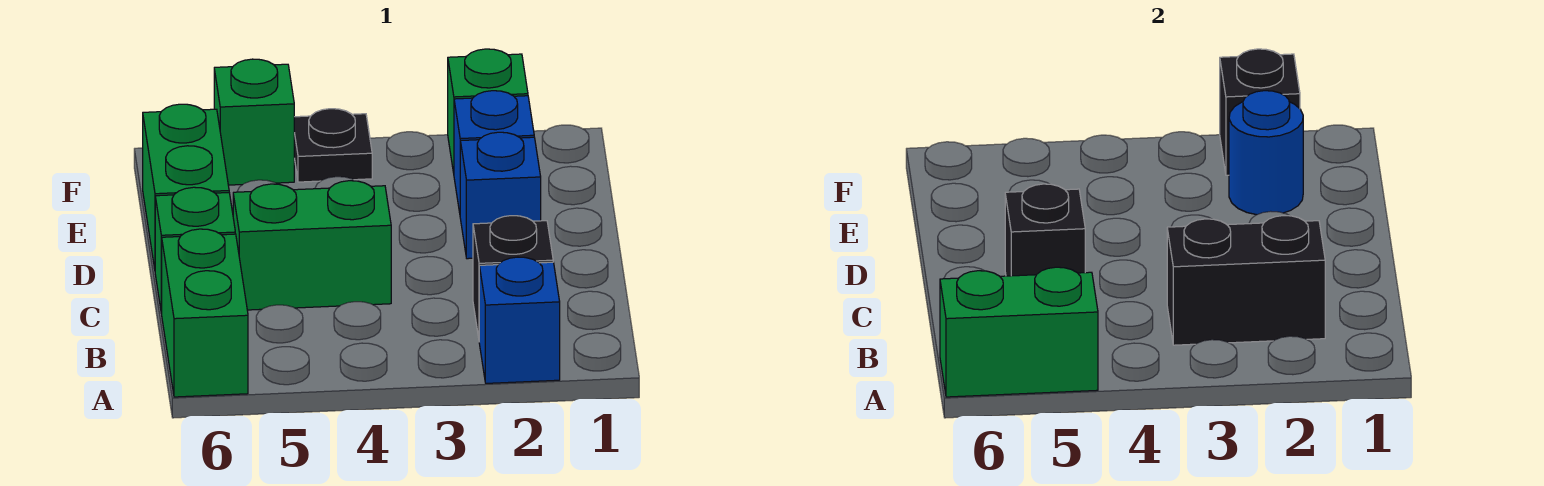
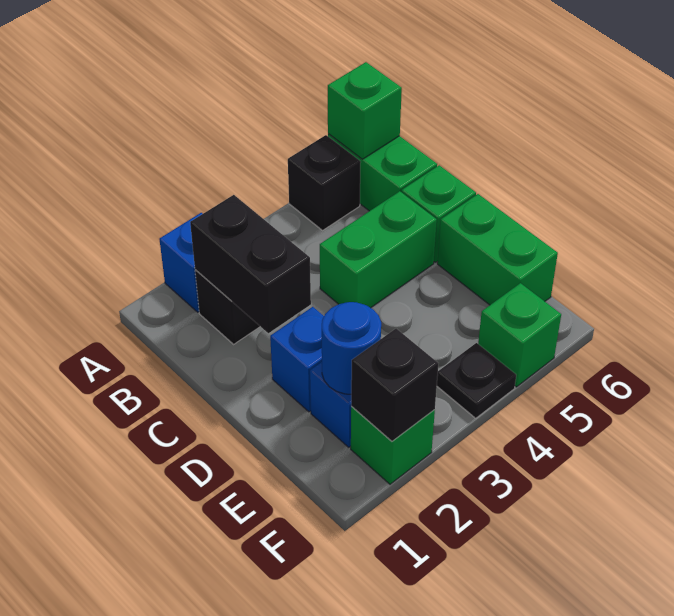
green 1x2 brick [940,267,1098,397] -> green 1x1 brick [328,62,402,159]
black 1x2 brick [1167,216,1325,345] -> black 1x2 brick turned to [190,195,311,333]
black 1x1 brick [1005,184,1085,276] -> black 1x1 brick moved to [288,135,361,230]

